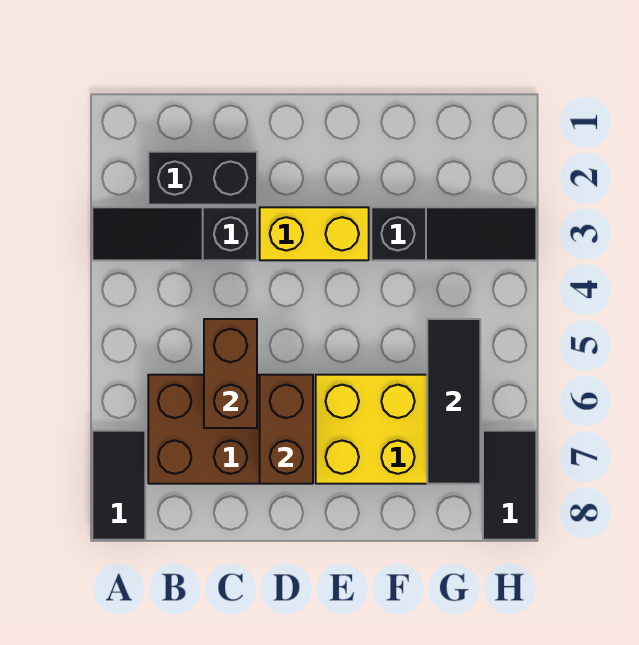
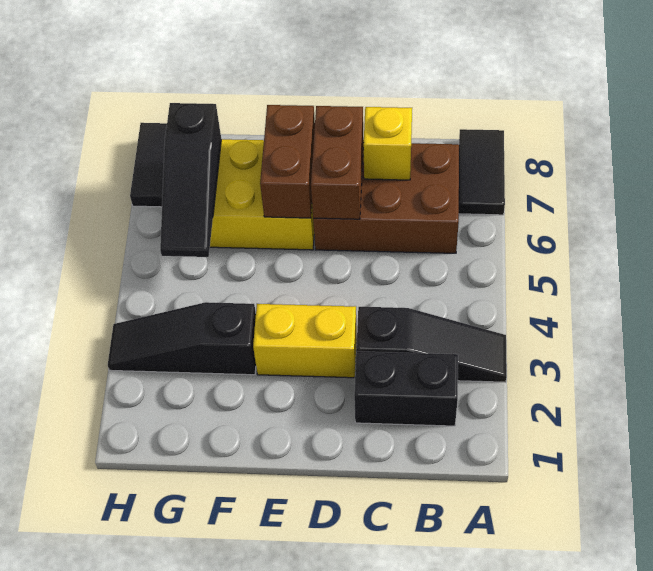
brown 1x2 brick [204,319,257,428] -> brown 1x2 brick moved to [260,105,315,218]
none -> yellow 1x1 brick [364,107,412,180]
black 1x3 tile [427,319,480,484] -> black 1x3 slope [160,103,221,257]

